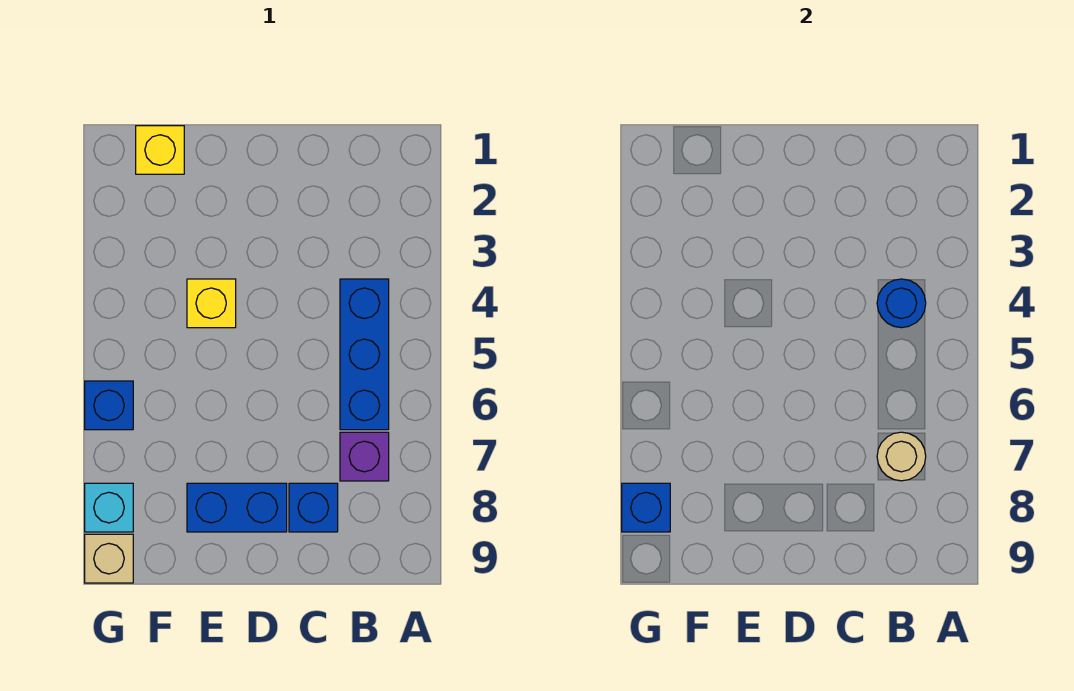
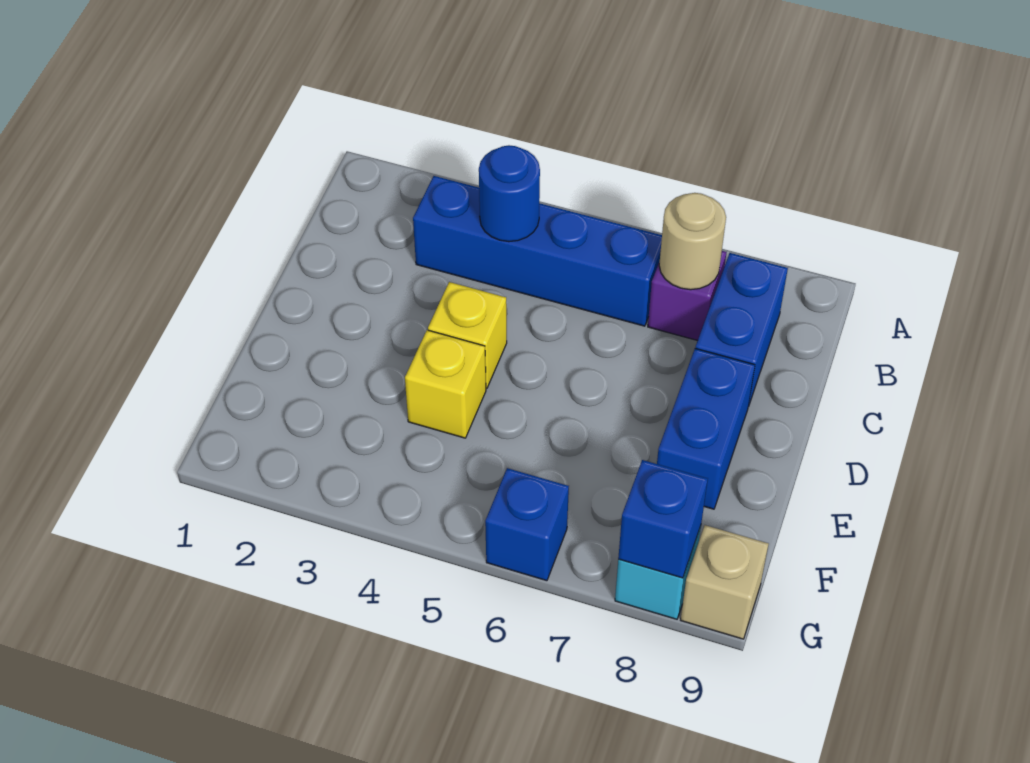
blue 1x3 brick [340,279,389,430] -> blue 1x4 brick [413,176,662,326]
blue 1x1 brick [289,483,338,532] -> blue 1x2 brick [695,253,788,407]
yellow 1x1 brick [136,126,184,174] -> yellow 1x1 brick moved to [428,282,507,389]

